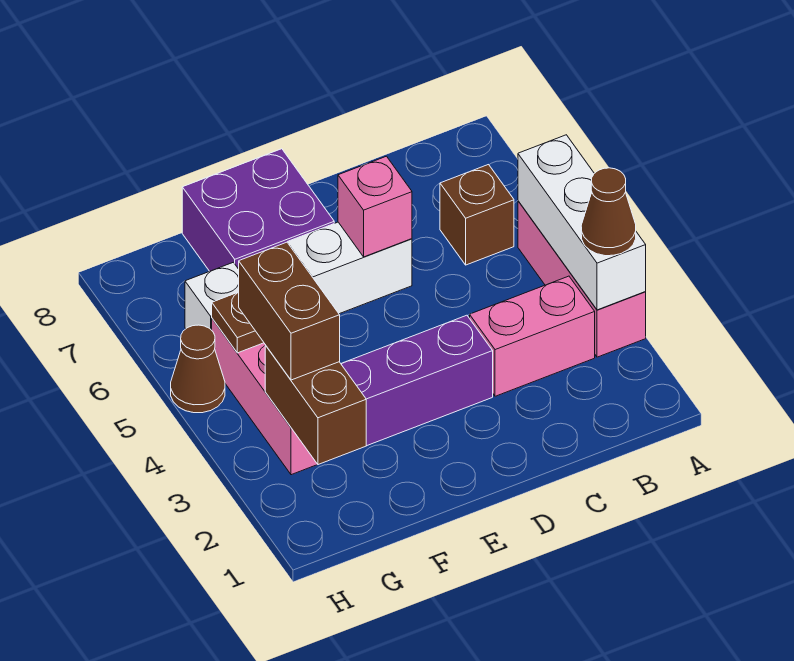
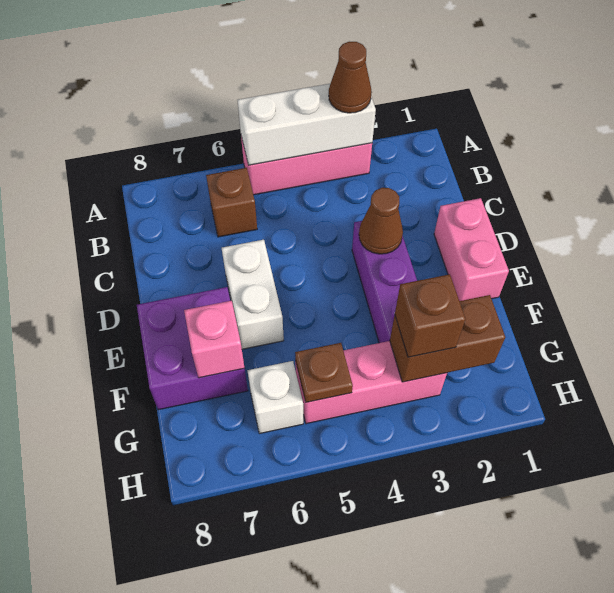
pink 1x2 brick [470,276,595,396] -> pink 1x2 brick moved to [434,198,509,301]
pink 1x1 brick [338,156,412,257] -> pink 1x1 brick moved to [184,301,244,378]
brown 1x2 brick [239,242,340,380] -> brown 1x1 brick [395,274,465,357]
brown 1x1 cone [171,325,225,413] -> brown 1x1 cone moved to [359,188,403,254]

